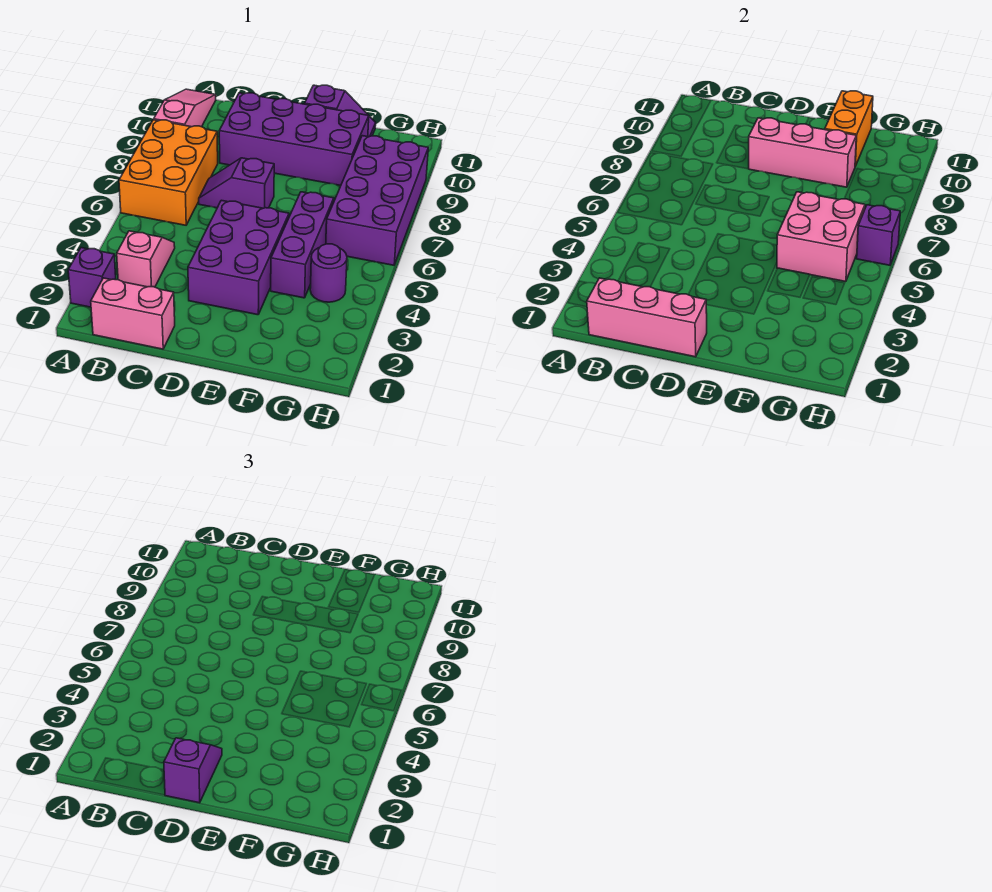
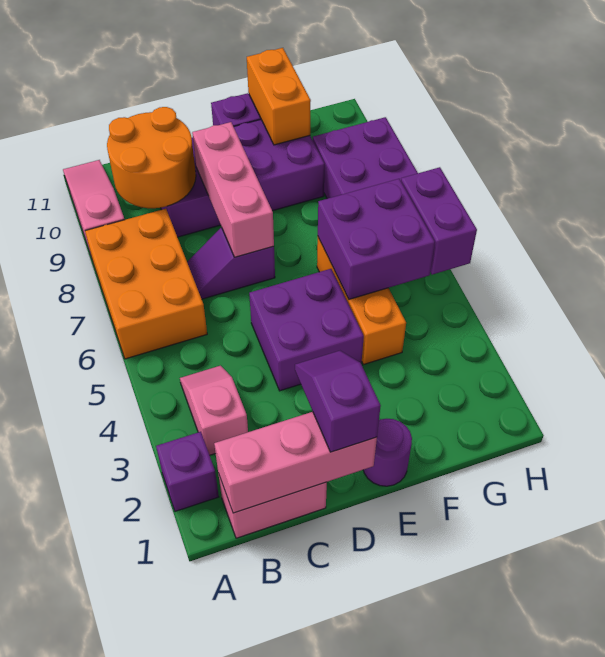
none -> orange 2x2 round brick [107,107,196,208]
purple 2x3 brick [188,200,289,315] -> purple 2x2 brick [249,269,364,391]
pink 1x3 brick [749,118,856,187] -> pink 1x3 brick turned to [192,122,274,257]
purple 1x3 brick [271,192,334,298] -> orange 1x3 brick [317,237,406,365]
pink 2x2 brick [777,192,865,282] -> purple 2x2 brick [318,179,435,299]
purple 1x1 round brick [310,244,347,302] -> purple 1x1 round brick moved to [363,419,412,486]
purple 1x1 brick [856,205,900,265] -> purple 1x2 brick [401,167,477,275]

